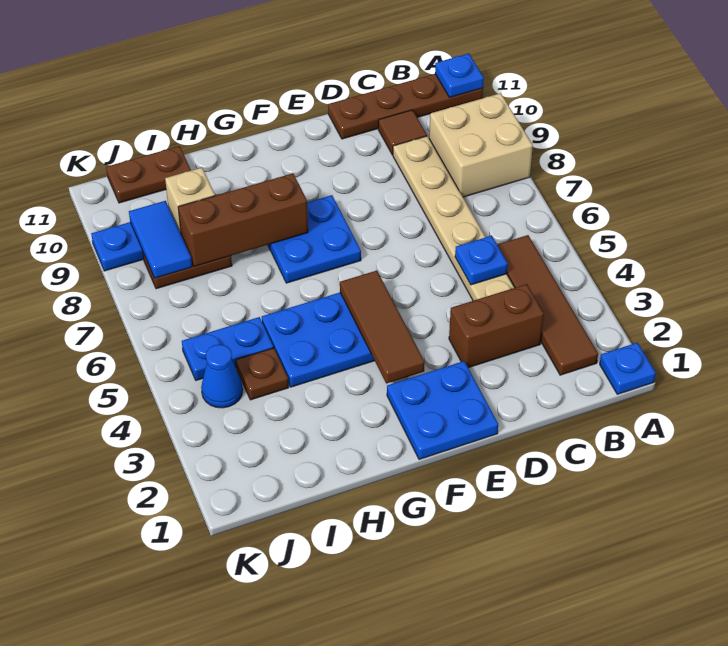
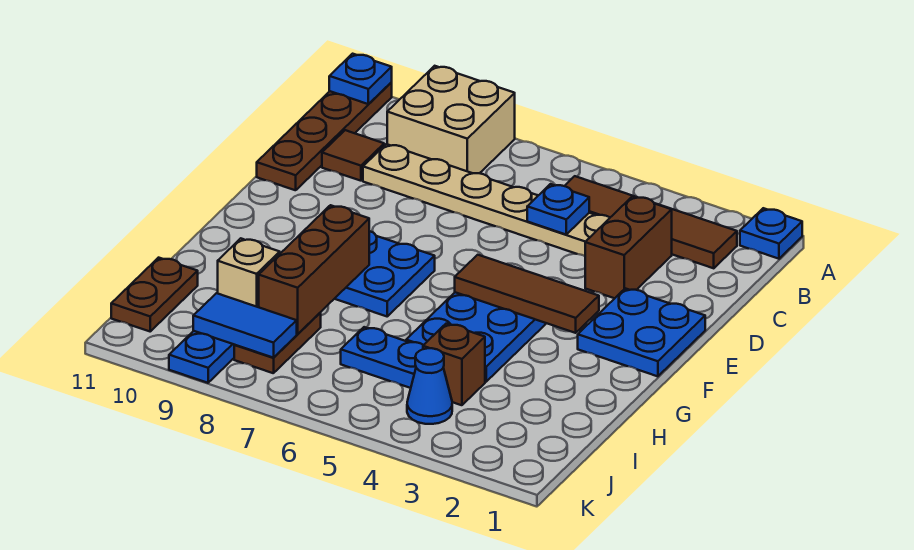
brown 1x1 plate [236,348,289,400] -> brown 1x1 brick [423,324,485,405]
blue 1x2 plate [182,317,274,380] -> blue 1x2 plate turned to [341,327,423,388]

